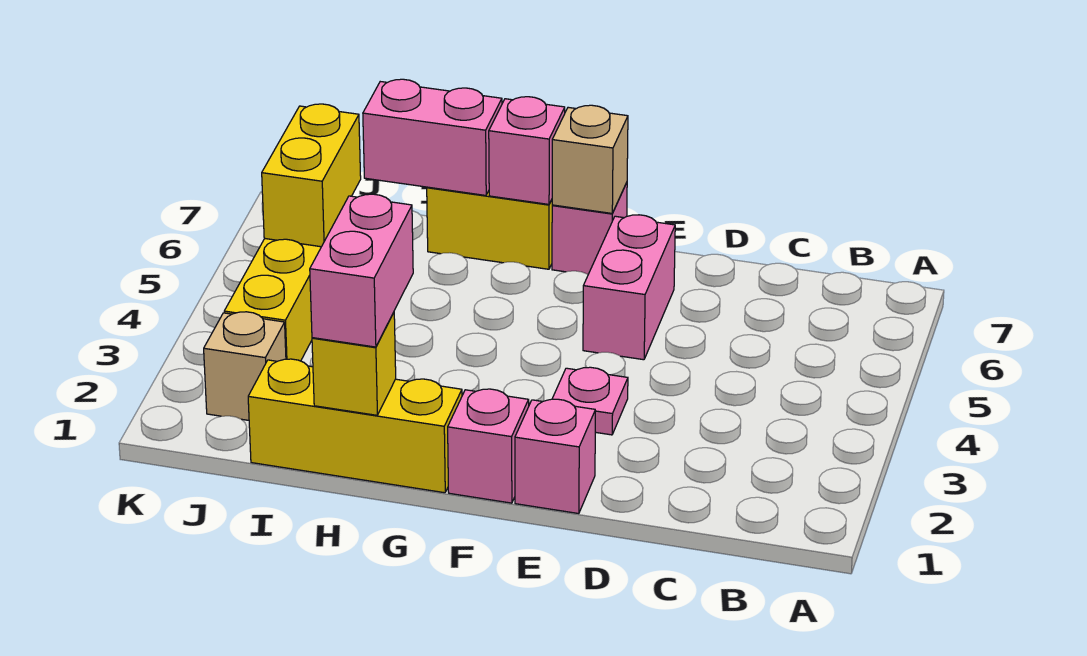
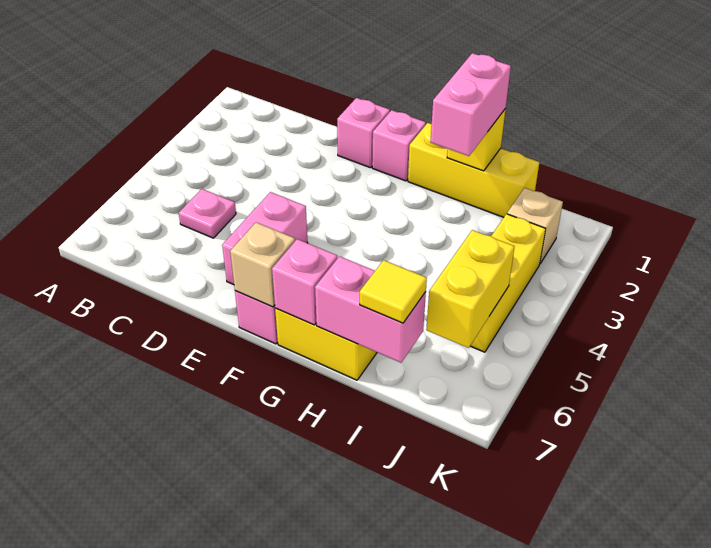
pink 1x1 plate [552,367,628,435] -> pink 1x1 plate moved to [179,189,236,238]
none -> yellow 1x1 tile [360,260,427,323]

